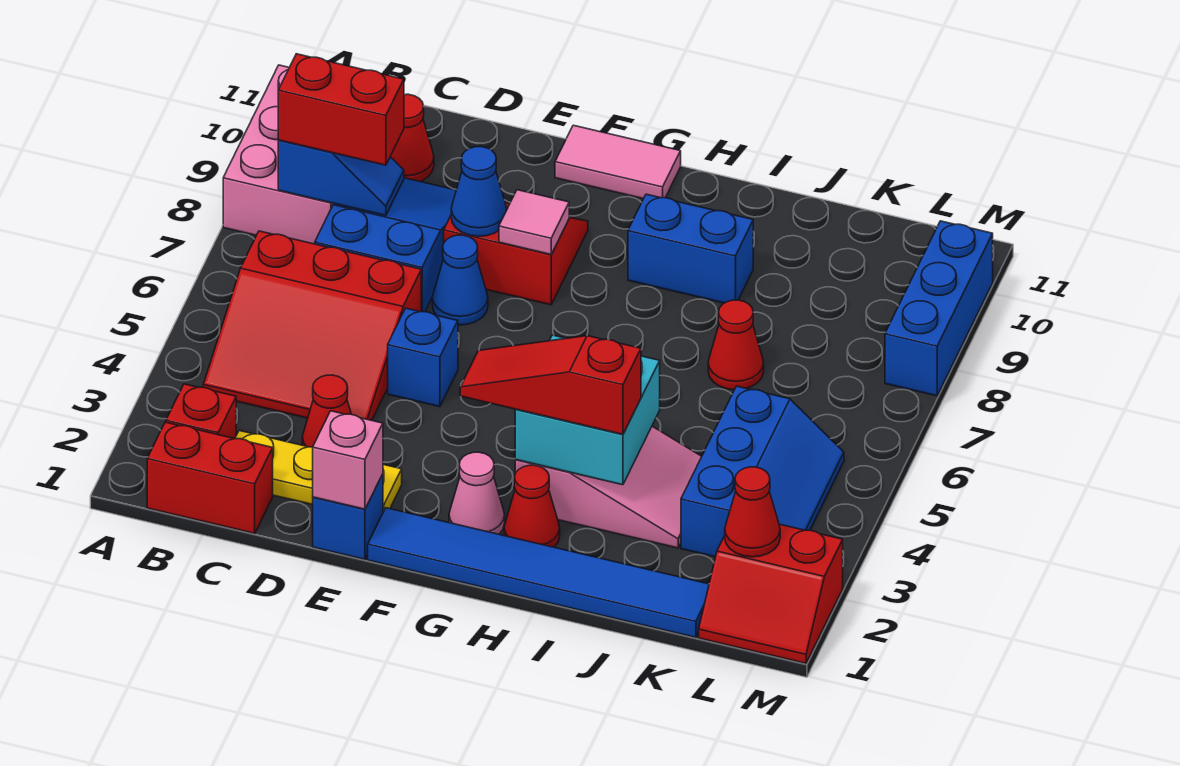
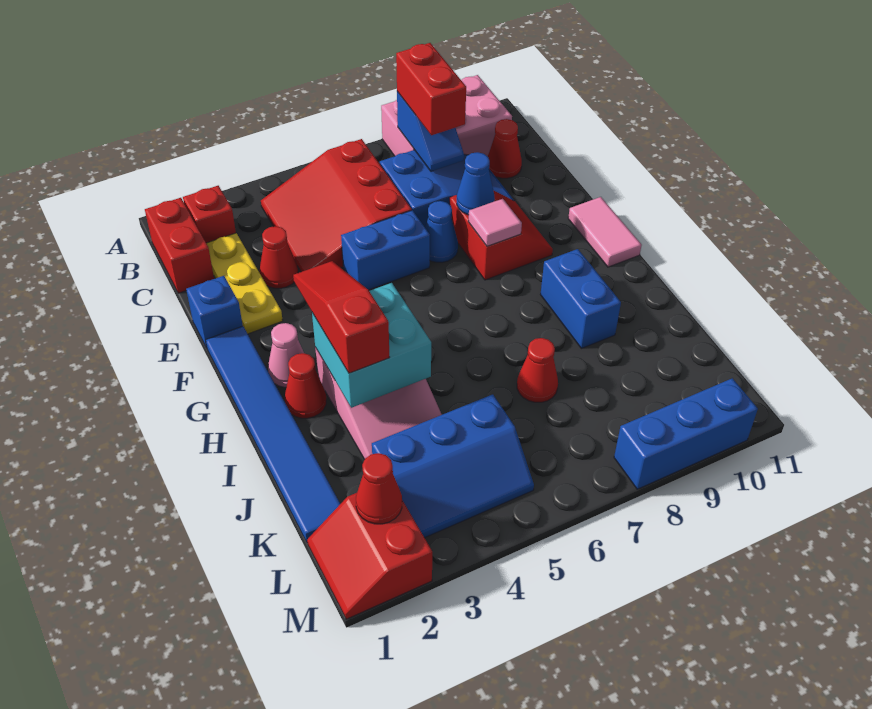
pink 1x1 brick [313,411,383,509] -> none
blue 1x1 brick [388,308,458,407] -> blue 1x2 brick [341,210,430,290]

